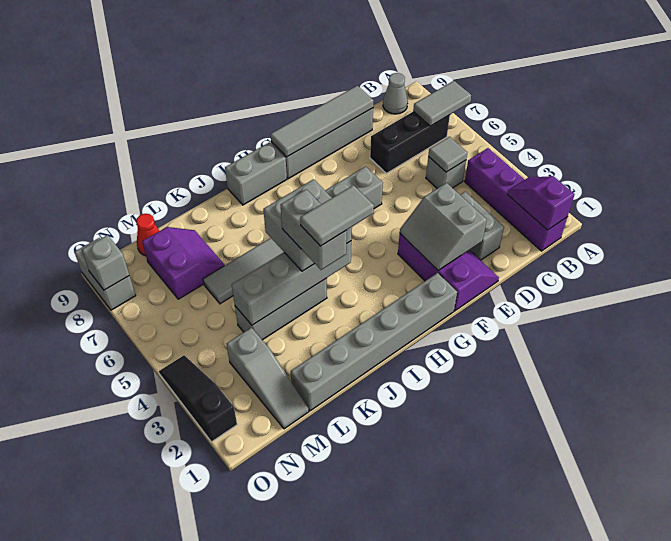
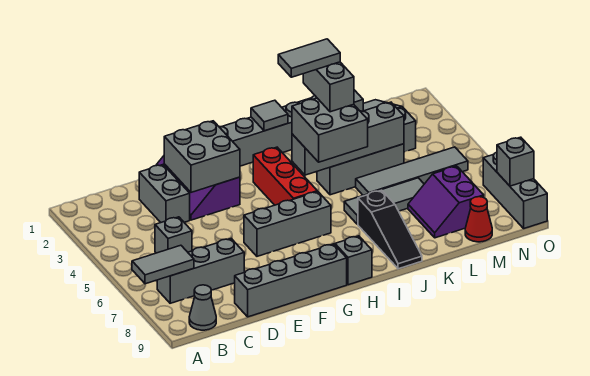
purple 1x4 brick [465,148,567,251] -> none
purple 1x2 slope [507,176,574,230] -> none
black 1x3 brick [370,111,450,173] -> grey 1x3 brick [157,239,244,303]
grey 1x1 tile [428,137,467,172] -> grey 1x1 tile moved to [251,100,288,131]
grey 1x4 tile [270,86,374,157] -> grey 1x4 tile moved to [356,147,468,195]
grey 2x2 slope [400,183,487,270] -> grey 2x2 brick [164,121,240,192]
none -> red 1x3 brick [253,147,317,205]
grey 1x2 brick [225,142,287,205] -> grey 1x1 brick [335,236,372,285]
black 1x3 slope [159,355,237,442] -> black 1x3 slope moved to [358,190,422,269]
grey 1x2 brick [75,238,136,310] -> grey 1x3 brick [483,152,547,228]

